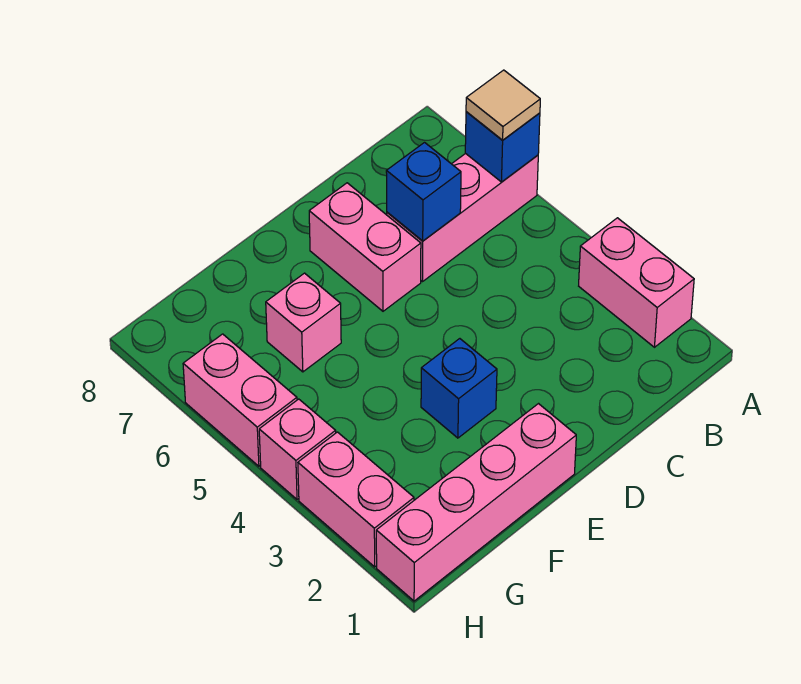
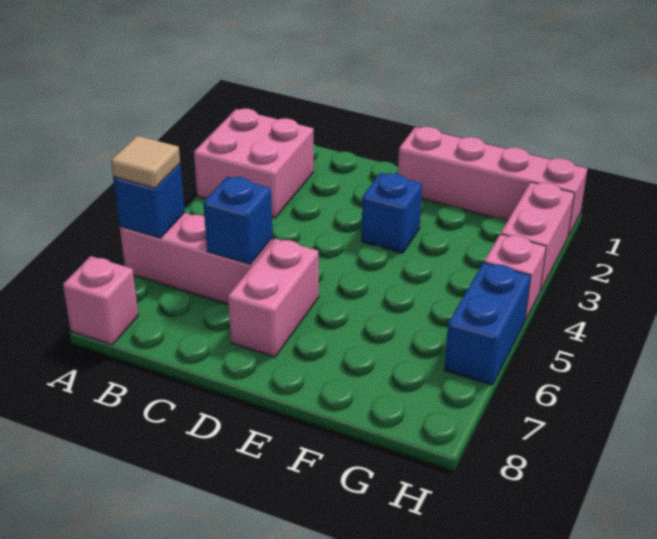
pink 1x2 brick [579,218,694,347] -> pink 2x2 brick [194,109,314,218]
pink 1x1 brick [266,273,341,372] -> pink 1x1 brick moved to [63,256,138,345]
pink 1x2 brick [183,334,297,466] -> blue 1x2 brick [444,262,531,385]

